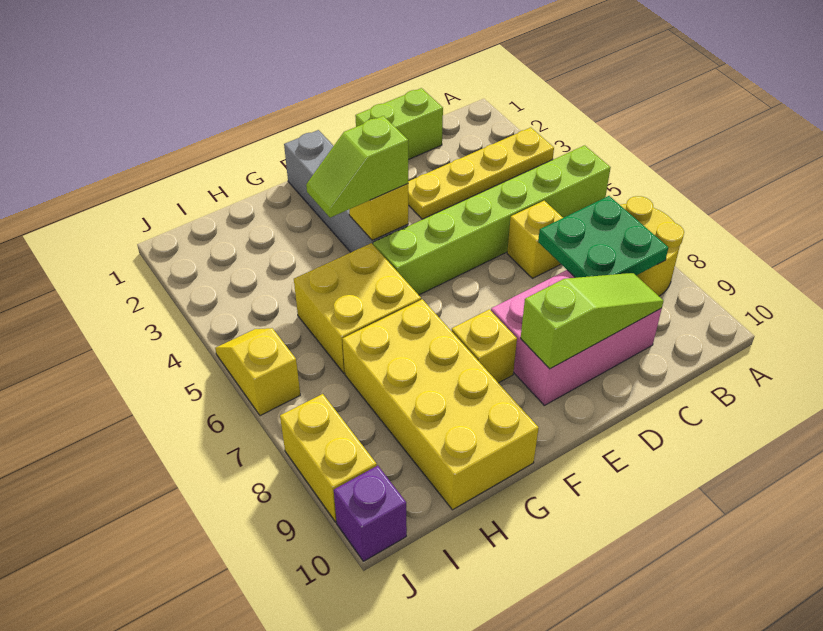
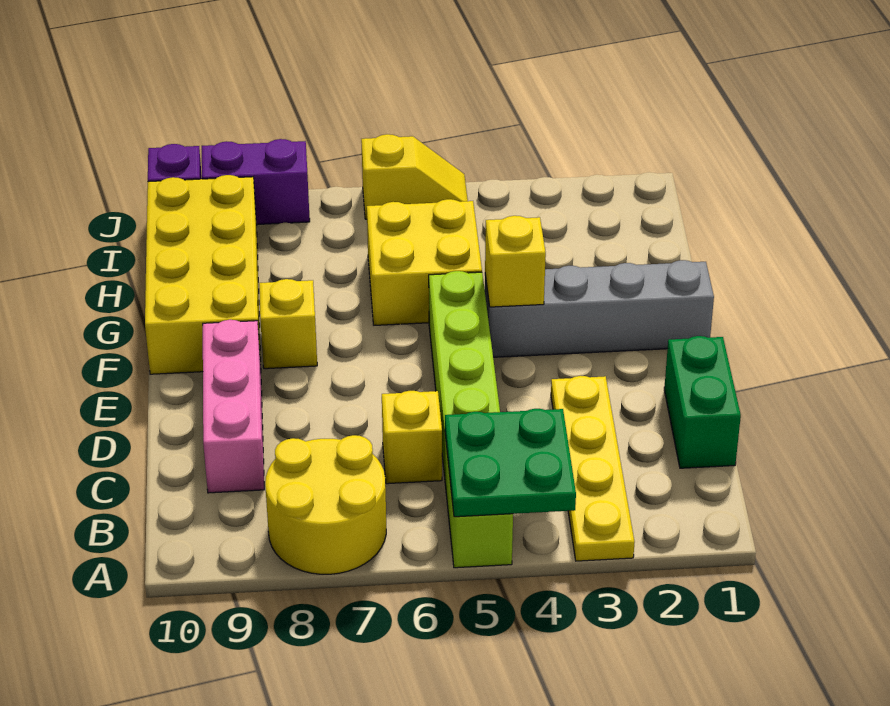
green 2x2 plate [538,196,668,278] -> green 2x2 plate moved to [445,409,576,517]
lime 1x2 brick [355,88,443,160] -> green 1x2 brick [664,336,741,468]
pink 2x3 brick [491,270,662,405] -> pink 1x3 brick [203,320,264,493]
lime 1x3 slope [521,273,664,369] -> none
lime 1x2 slope [306,116,408,218] -> none
yellow 2x4 brick [342,299,539,510] -> yellow 2x4 brick turned to [145,175,261,374]
yellow 1x2 brick [280,394,377,522] -> purple 1x2 brick [202,139,310,224]

